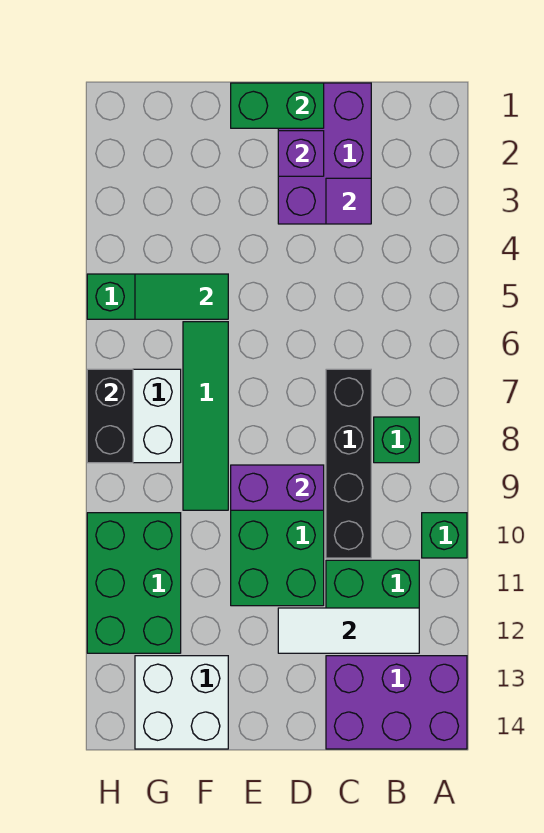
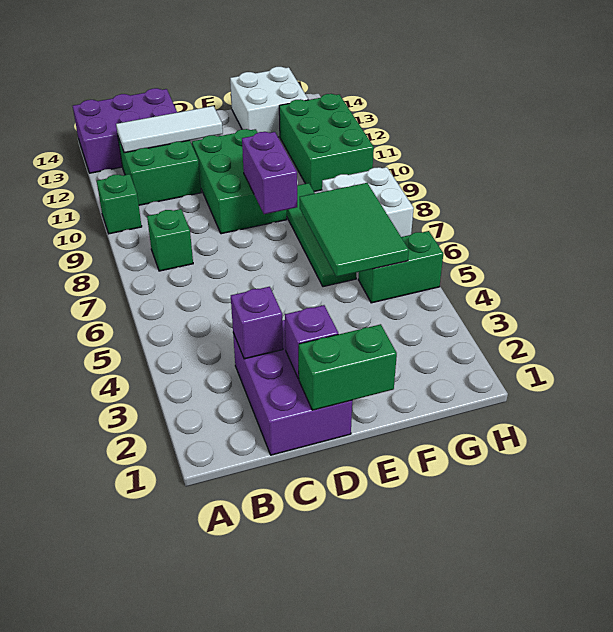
purple 1x1 tile [326,178,371,224] -> purple 1x1 brick [231,287,283,359]
black 1x4 brick [326,369,371,558] -> none
purple 1x2 brick [231,465,324,510] -> purple 1x2 brick turned to [242,132,297,214]
green 1x2 tile [135,274,228,319] -> green 2x3 tile [300,183,409,277]
black 1x2 brick [87,369,133,463] -> none

